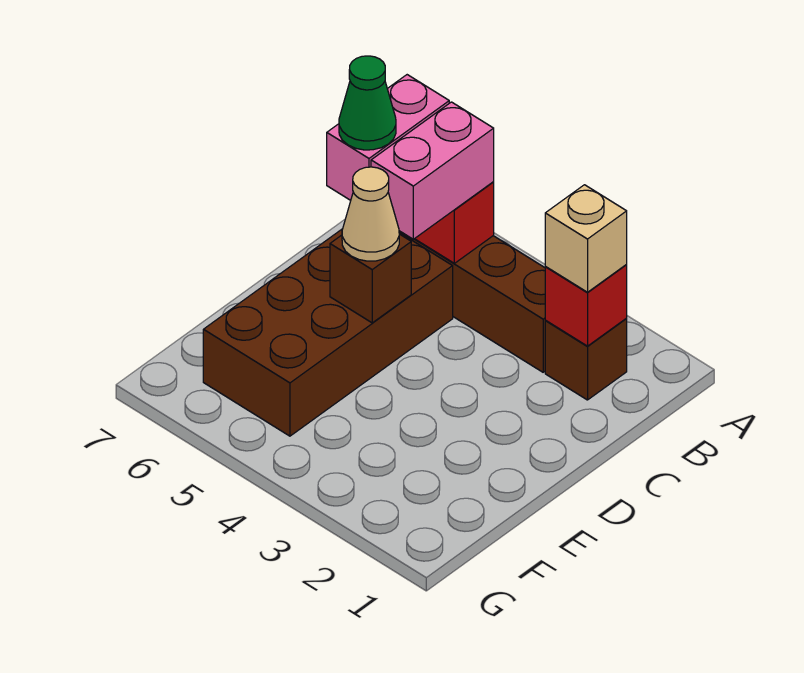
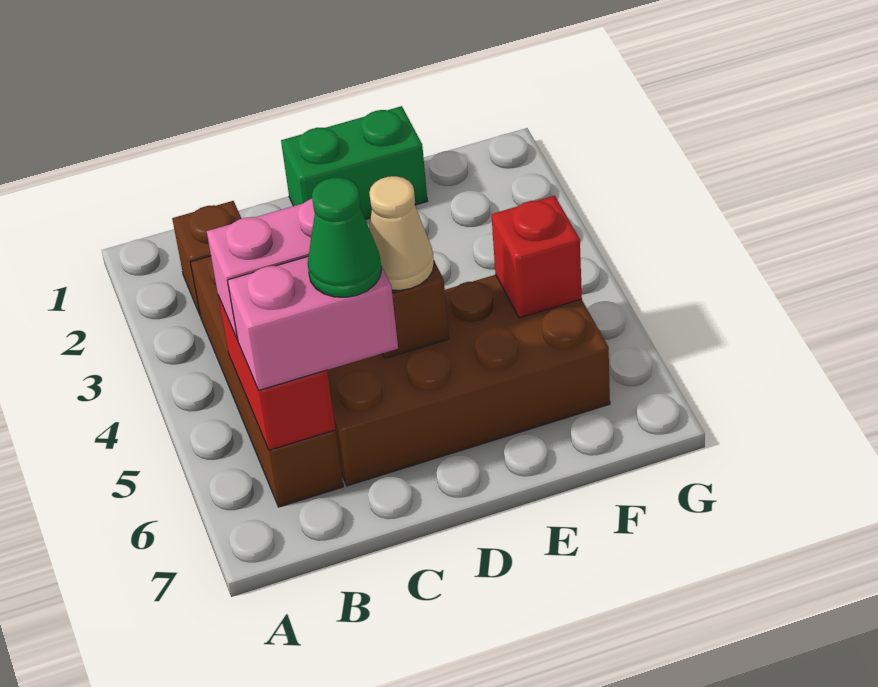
red 1x1 brick [545,265,627,346] -> red 1x1 brick moved to [491,196,582,318]
tan 1x1 brick [545,185,627,292] -> none
none -> green 1x2 brick [281,106,427,220]

